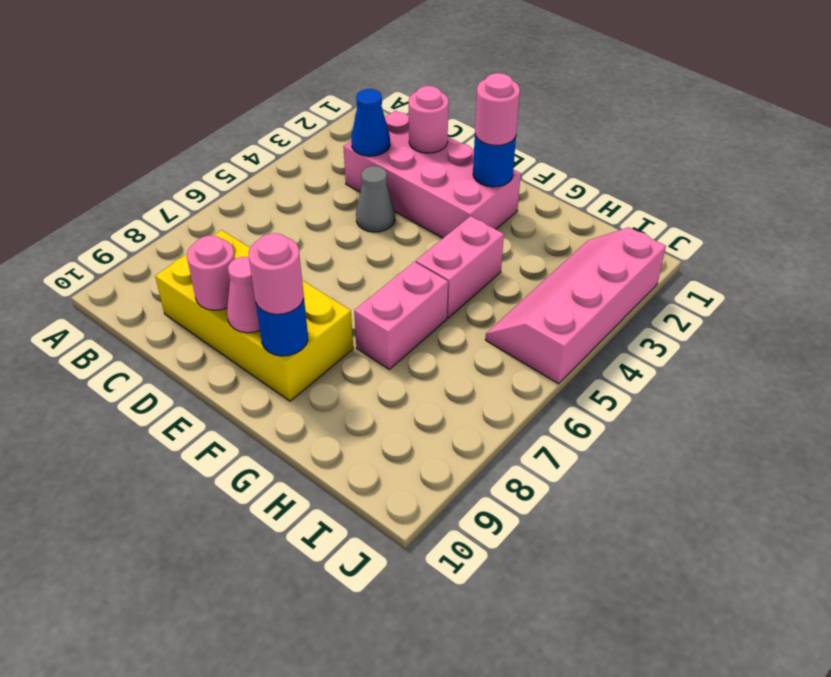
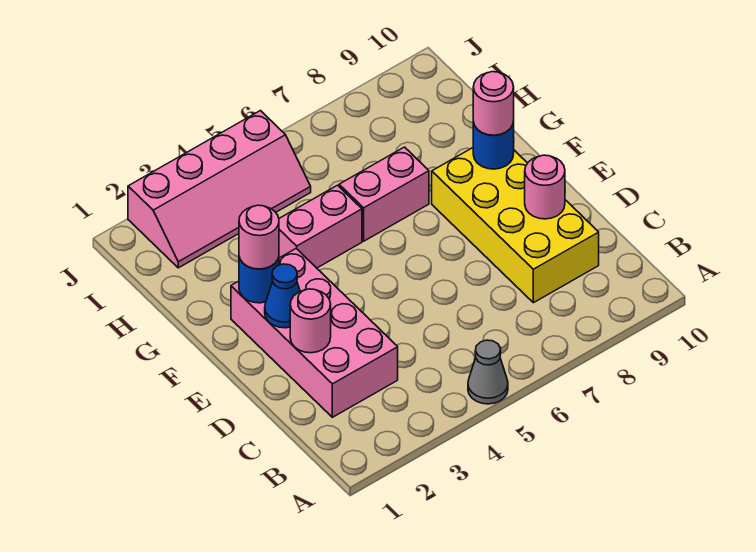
blue 1x1 cone [351,89,390,156] -> blue 1x1 cone moved to [265,264,300,328]
grey 1x1 cone [356,166,395,232] -> grey 1x1 cone moved to [468,340,508,404]
pink 1x1 cone [227,257,260,333] -> none

